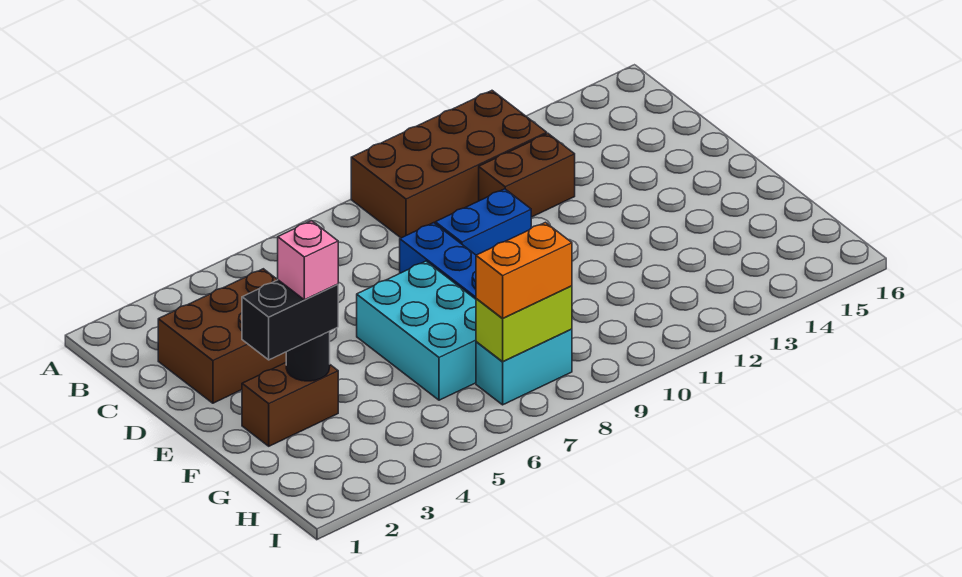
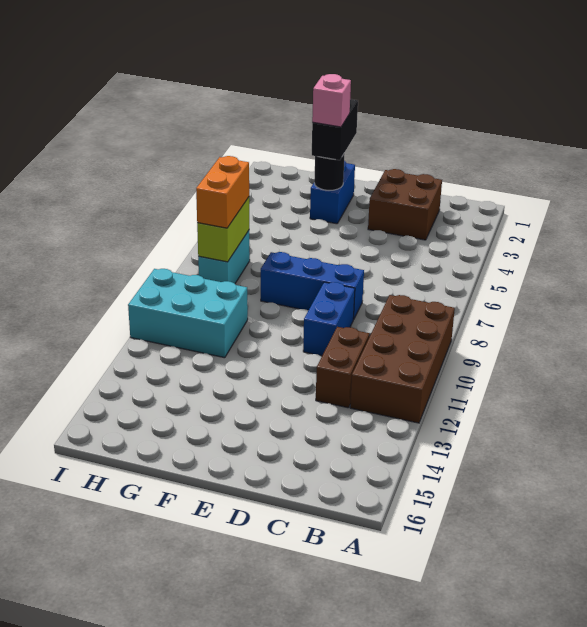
brown 2x3 brick [158,269,286,403] -> brown 2x2 brick [368,169,442,240]
cyan 2x3 brick [357,261,476,400] -> cyan 2x3 brick moved to [128,269,248,358]
brown 1x2 brick [242,363,338,446] -> blue 1x2 brick [310,161,355,224]

